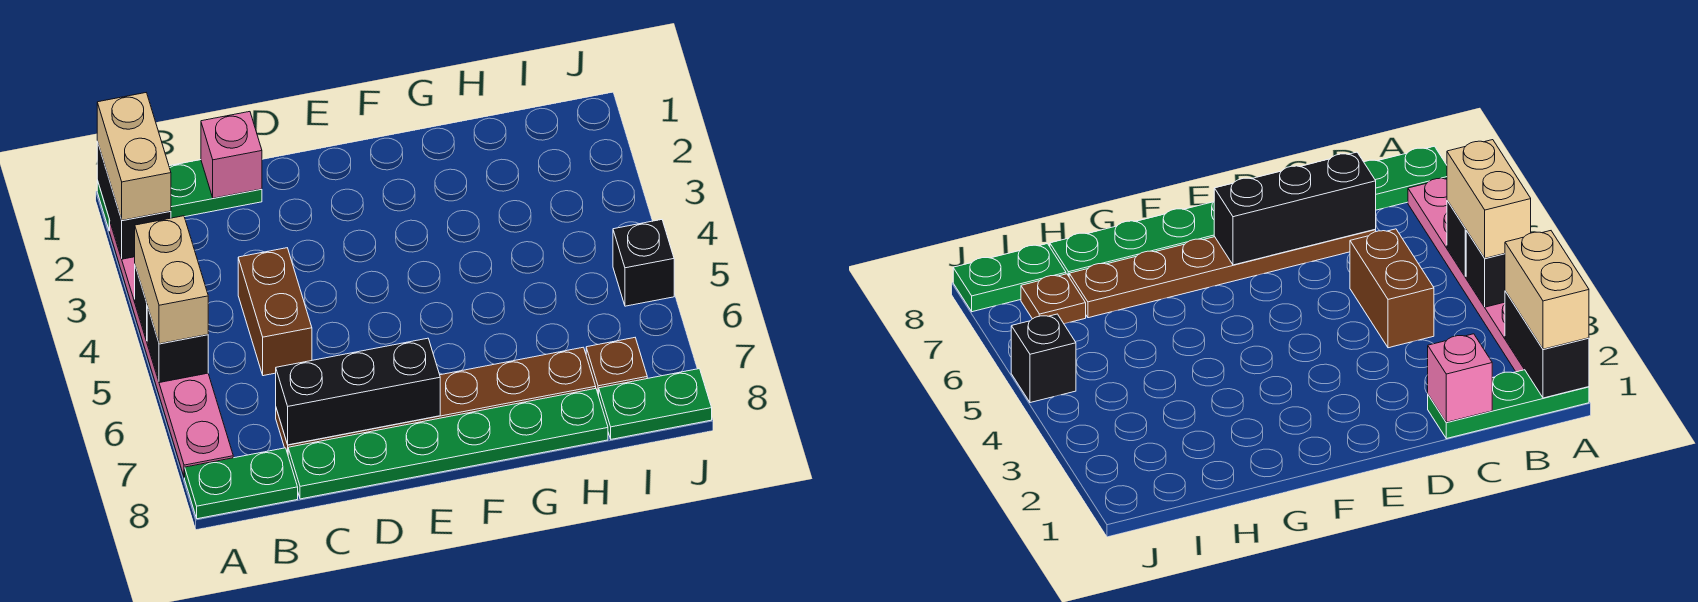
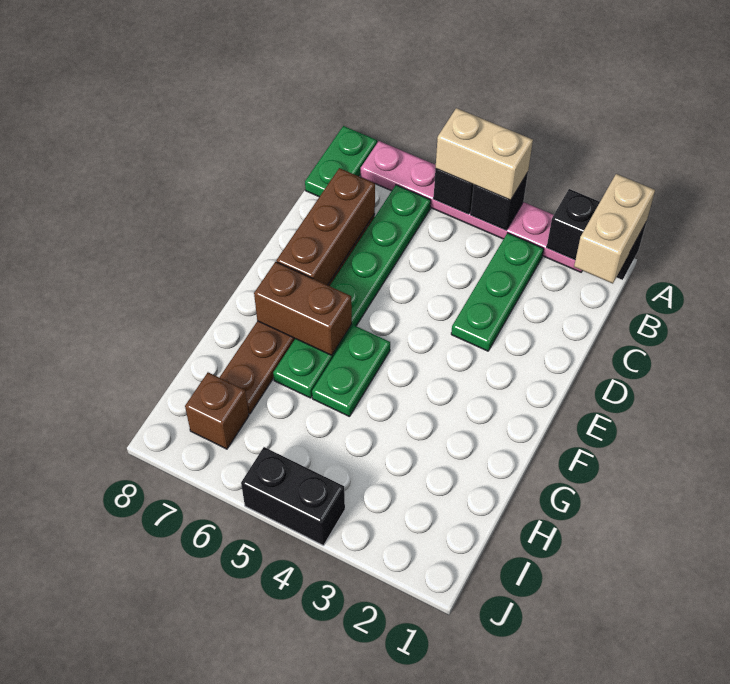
green 1x3 plate [97,160,262,231] -> green 1x3 plate moved to [451,233,544,351]
tan 1x2 brick [97,93,171,220] -> tan 1x2 brick turned to [574,174,655,284]
pink 1x1 brick [201,112,262,198] -> none
brown 1x2 brick [238,248,312,376] -> brown 1x2 brick moved to [254,262,352,355]
black 1x3 brick [276,338,440,445] -> brown 1x3 brick [276,168,375,285]
green 1x6 plate [288,389,608,499] -> green 1x6 plate moved to [273,185,431,398]
brown 1x1 plate [586,338,647,396] -> brown 1x1 brick [185,372,249,449]
green 1x2 plate [599,369,712,439] -> green 1x2 plate moved to [312,325,390,417]
black 1x1 brick [613,220,674,306] -> black 1x2 brick [241,447,345,546]

